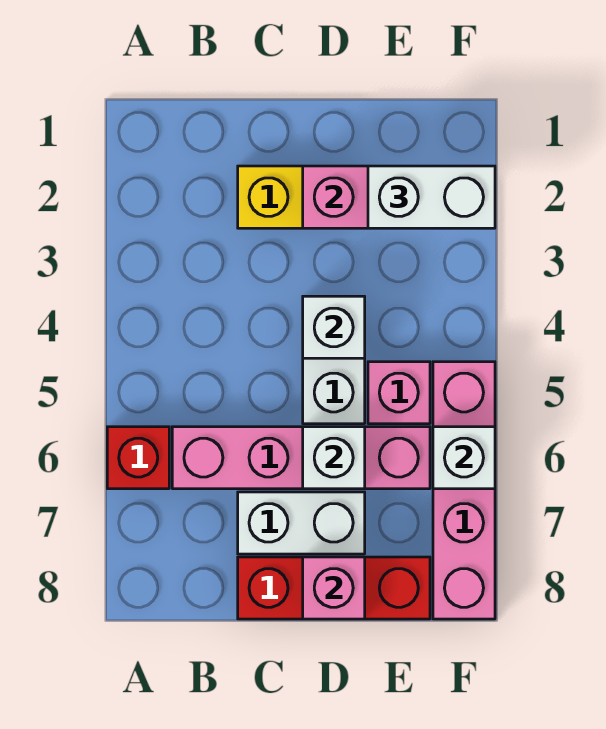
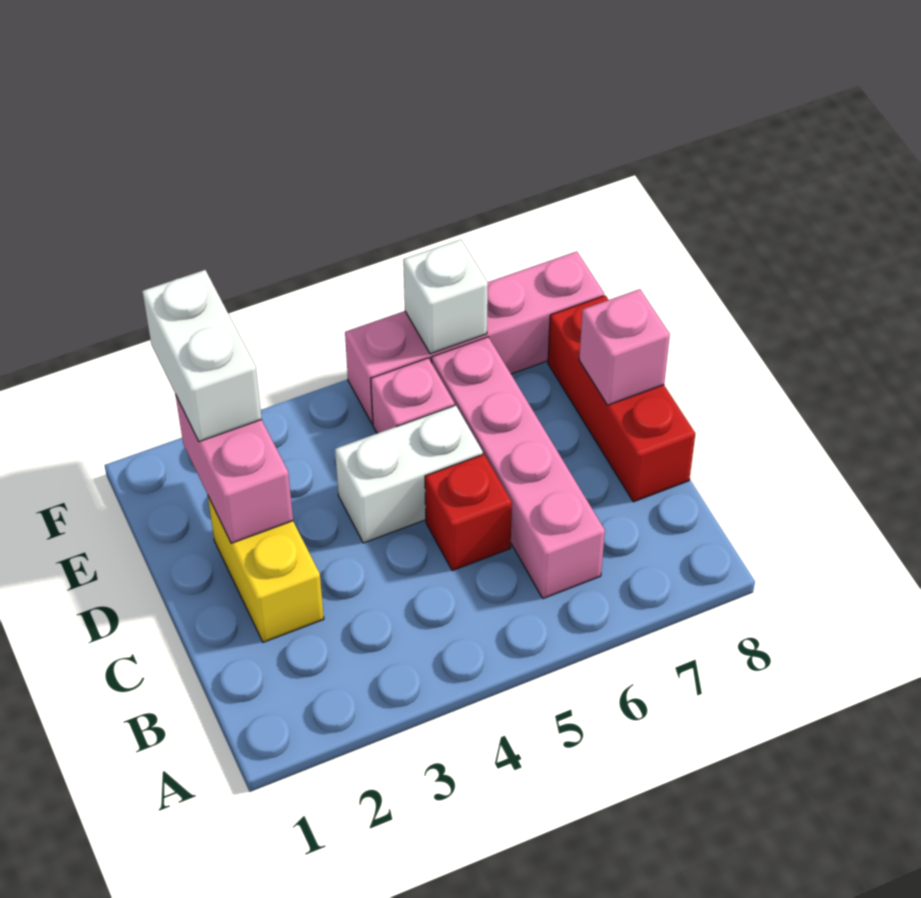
red 1x1 brick [107,427,169,489] -> red 1x1 brick moved to [425,454,512,571]
white 1x2 brick [238,492,365,554] -> none
white 1x1 brick [303,296,365,358] -> none
white 1x1 brick [303,427,365,489] -> none

